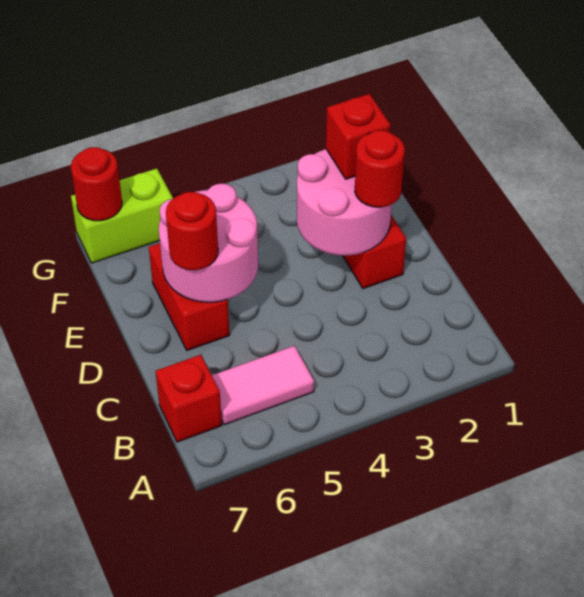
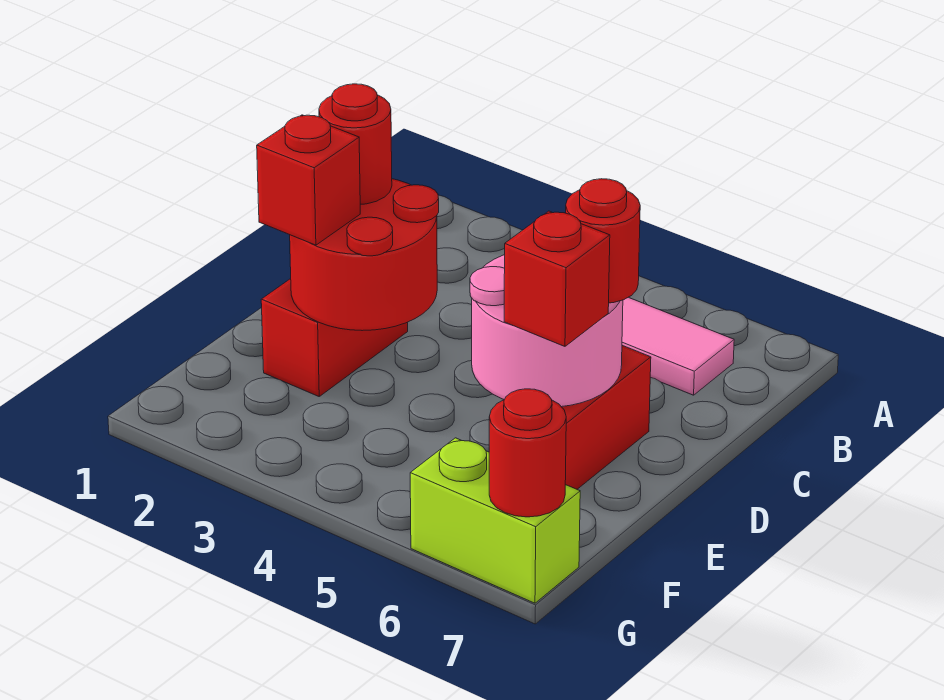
red 1x1 brick [156,355,222,442] -> red 1x1 brick moved to [504,211,610,346]
pink 2x2 round brick [297,149,392,256] -> red 2x2 round brick [290,179,439,331]

